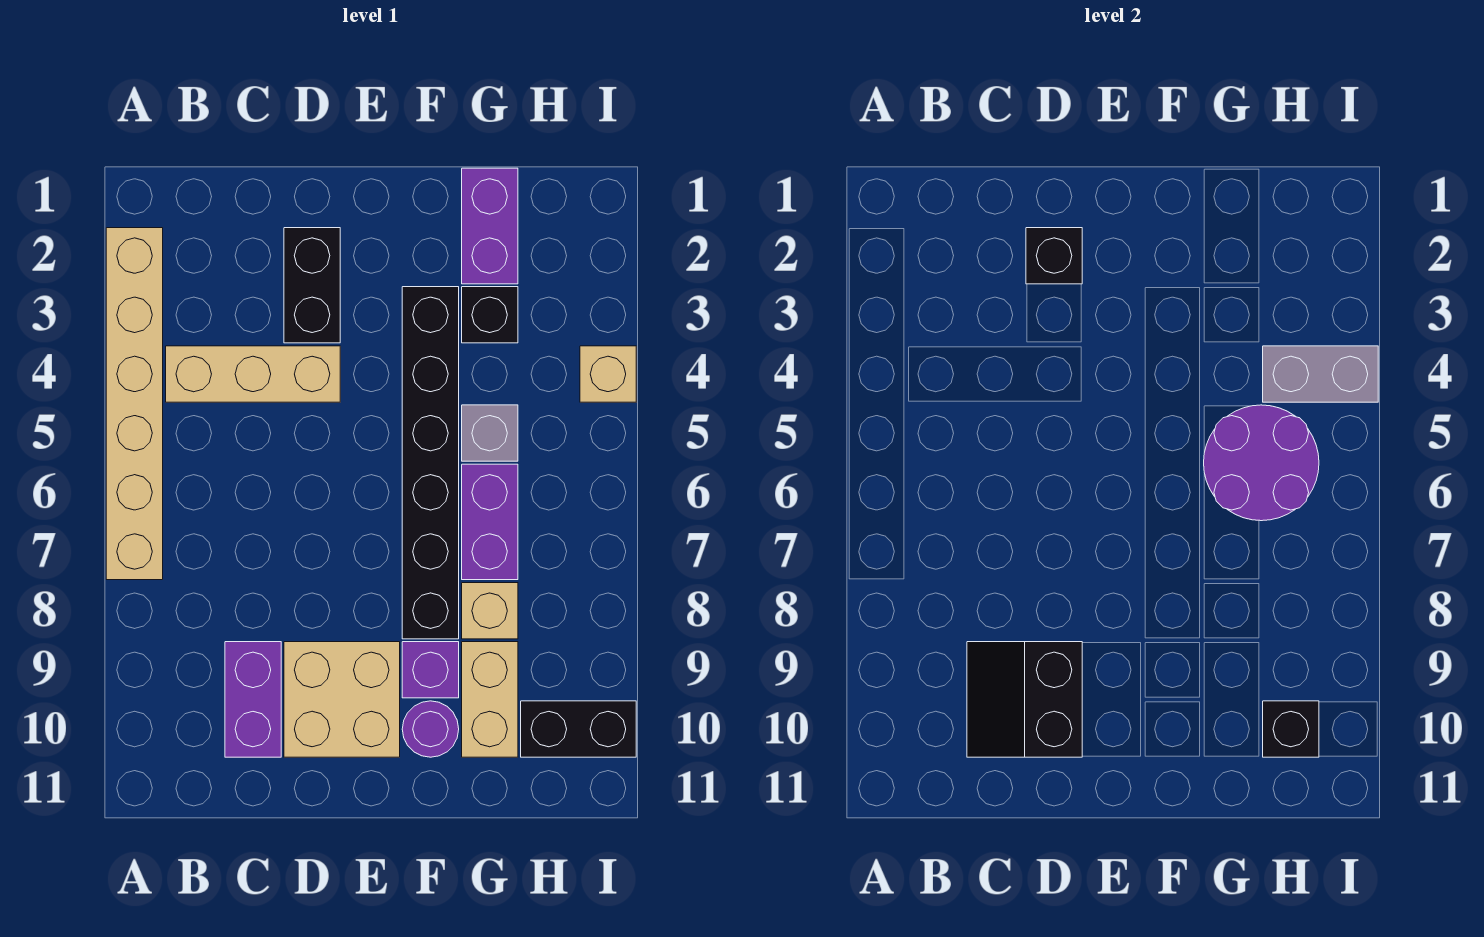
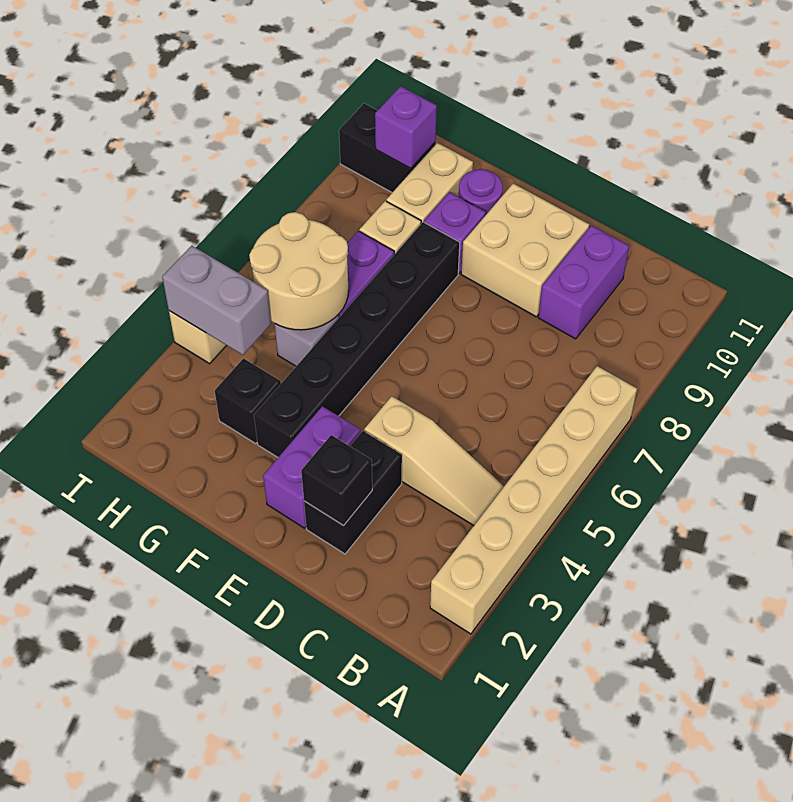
tan 1x3 brick [166,346,340,402] -> tan 1x3 slope [364,396,504,526]
black 2x2 slope [967,642,1082,757] -> none
purple 1x2 brick [462,168,518,284] -> purple 1x2 brick moved to [263,406,361,528]
purple 2x2 round brick [1204,405,1319,521] -> tan 2x2 round brick [249,212,349,330]
black 1x1 brick [1263,701,1319,757] -> purple 1x1 brick [375,86,437,168]

